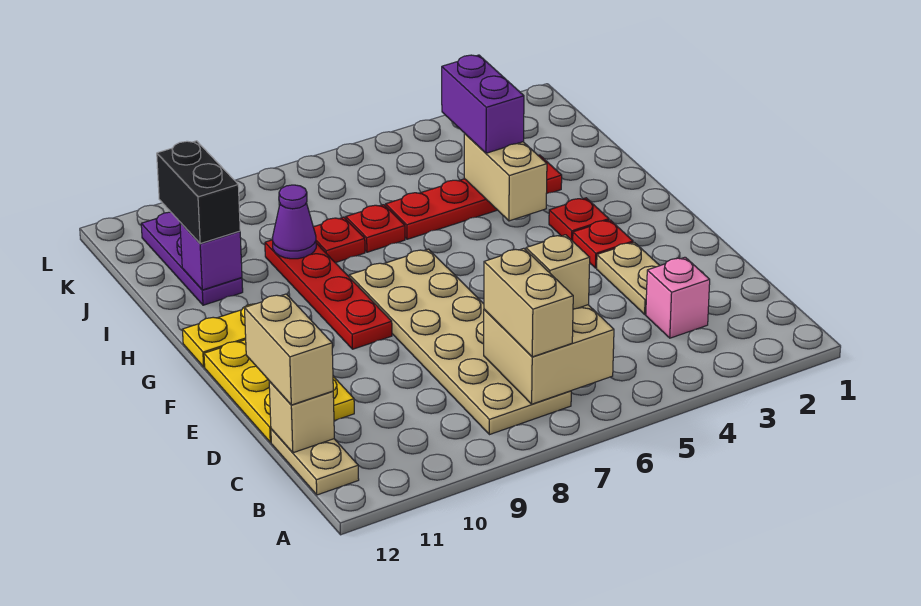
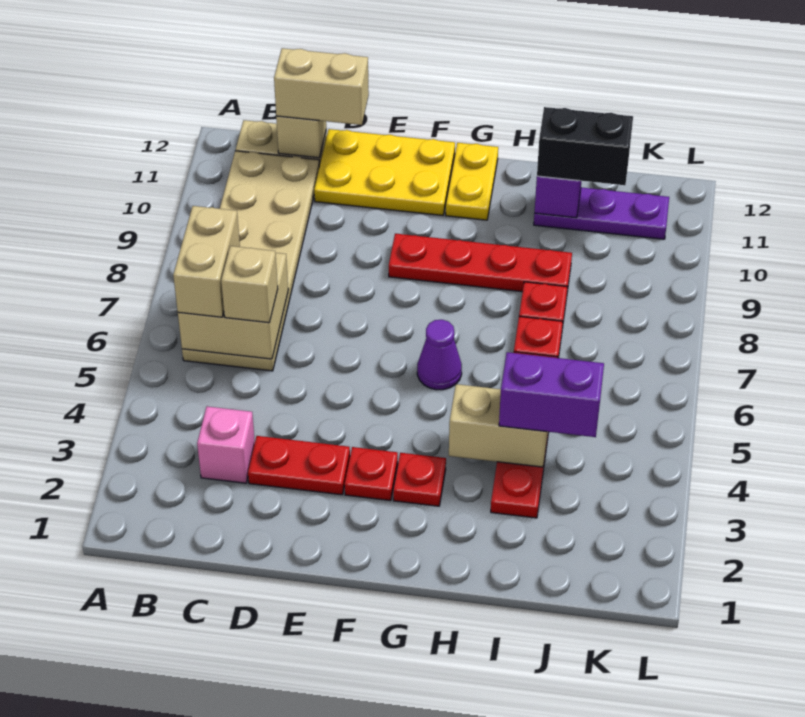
tan 2x6 plate [349,249,571,435] -> tan 2x6 plate turned to [182,151,319,371]
tan 1x2 brick [484,248,573,357] -> tan 1x2 brick turned to [173,206,240,317]
tan 1x2 plate [597,242,660,314] -> red 1x2 plate [248,436,350,495]
purple 1x1 cone [272,185,316,259] -> purple 1x1 cone moved to [417,320,462,390]

